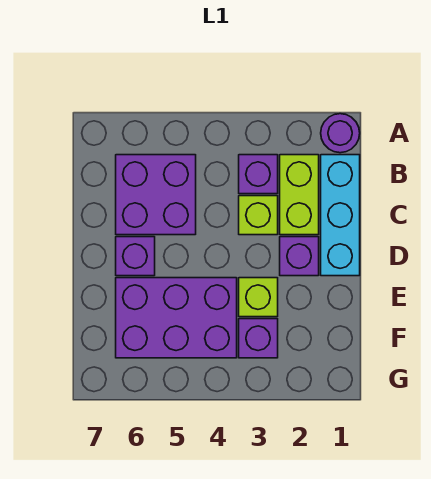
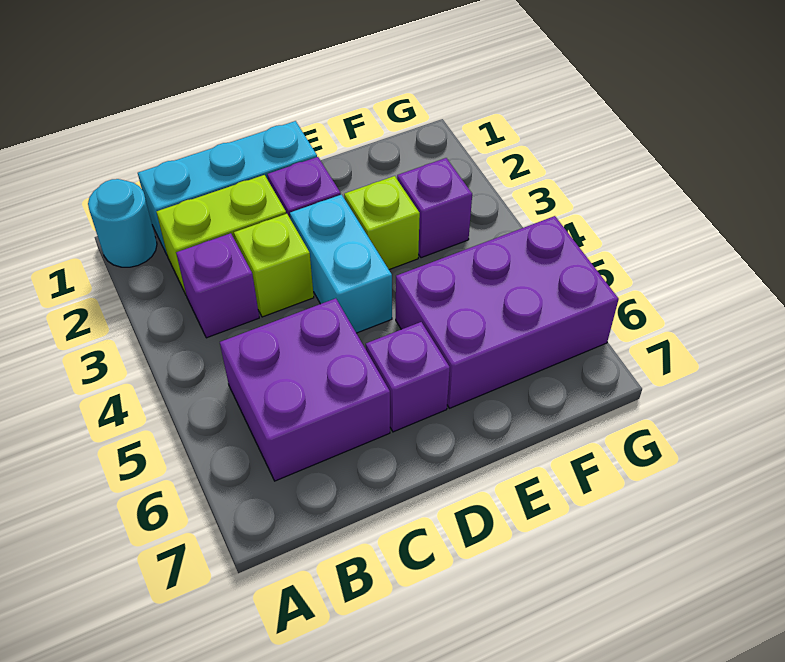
purple 1x1 round brick [321,114,360,153] -> cyan 1x1 round brick [88,179,157,267]
none -> cyan 1x2 brick [290,195,392,333]
purple 2x3 brick [116,278,237,358] -> purple 2x3 brick turned to [396,216,619,408]

